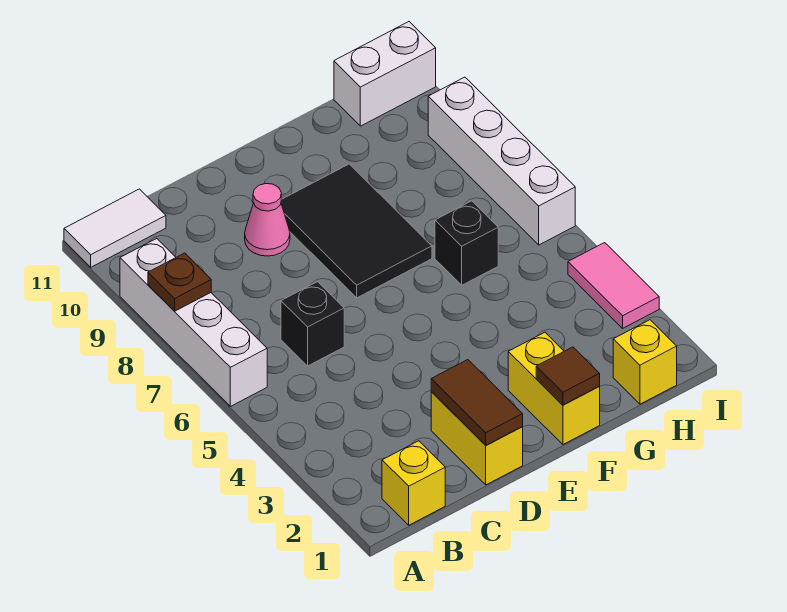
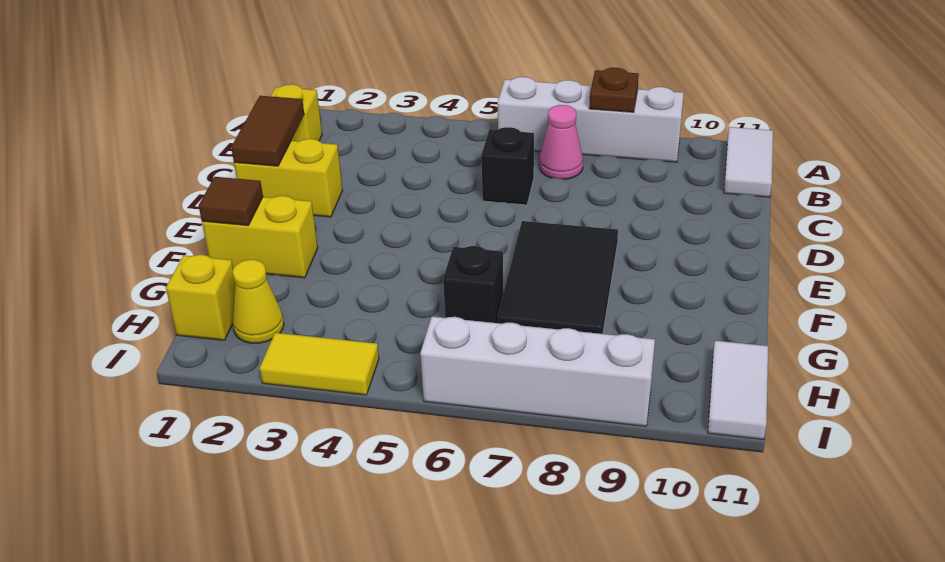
brown 1x2 tile [431,360,523,445] -> brown 1x2 tile turned to [231,96,304,166]
pink 1x1 cone [245,184,290,256] -> pink 1x1 cone moved to [539,105,583,179]
black 2x3 tile [281,164,432,298] -> black 2x3 tile turned to [498,221,618,334]
none -> yellow 1x1 cone [232,260,284,343]
white 1x2 brick [334,22,436,126] -> white 1x2 tile [708,341,768,440]
pink 1x2 tile [568,243,659,328] -> yellow 1x2 tile [260,333,379,395]

